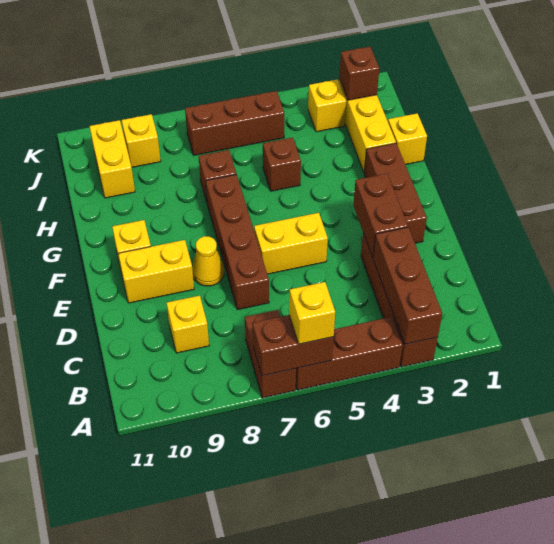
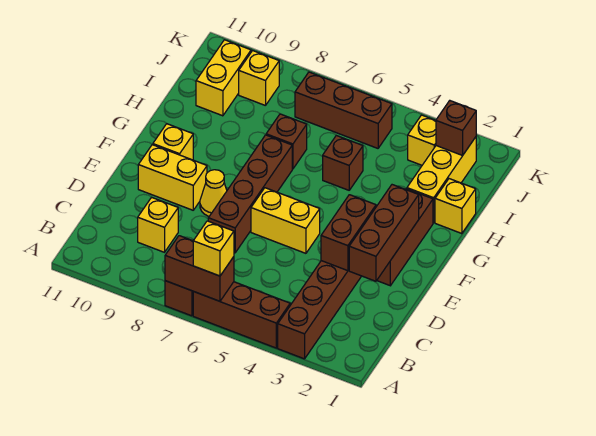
brown 1x3 brick [373,227,442,344] -> brown 1x3 brick moved to [349,185,419,281]

